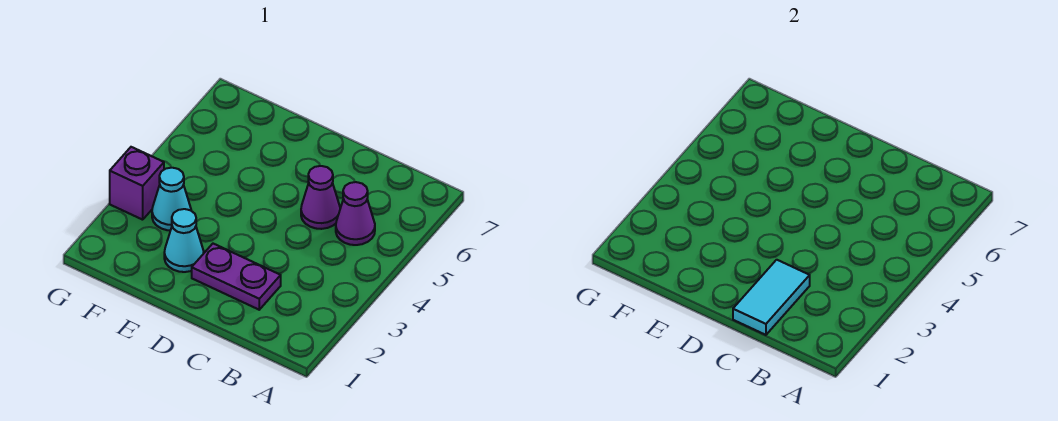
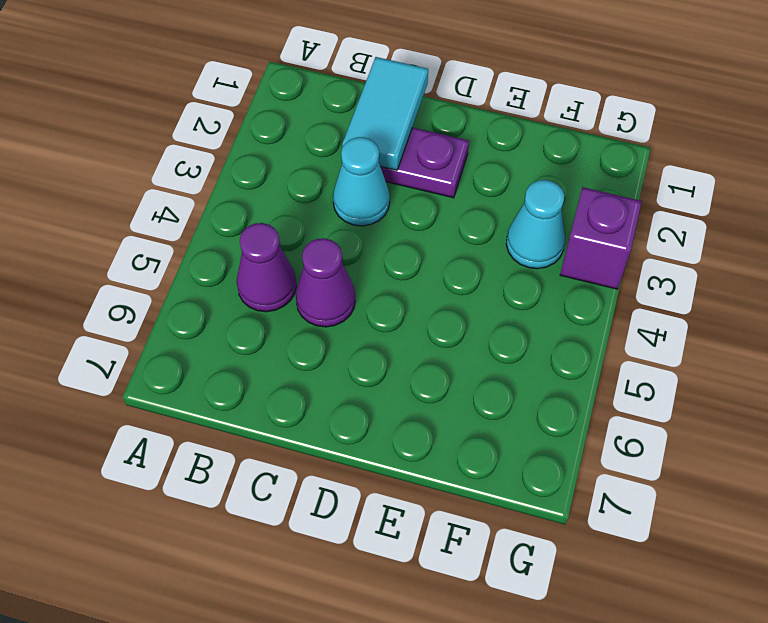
cyan 1x1 cone [164,209,204,272] -> cyan 1x1 cone moved to [333,137,390,226]

